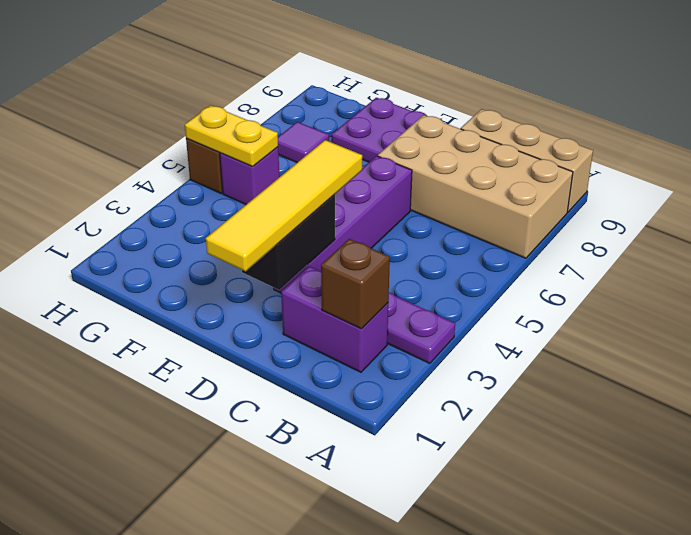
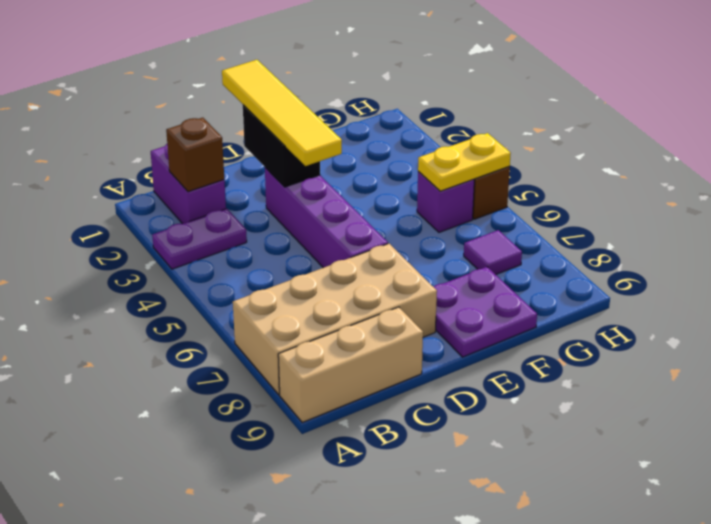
purple 1x2 brick [281,266,388,372] -> purple 1x2 brick turned to [151,144,226,224]

